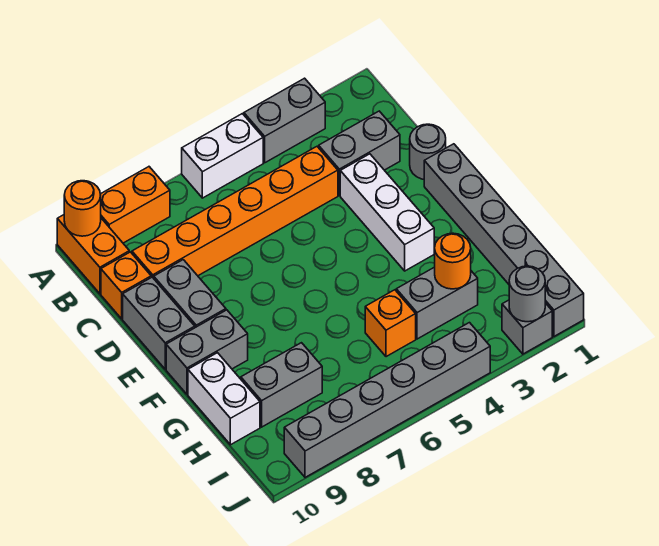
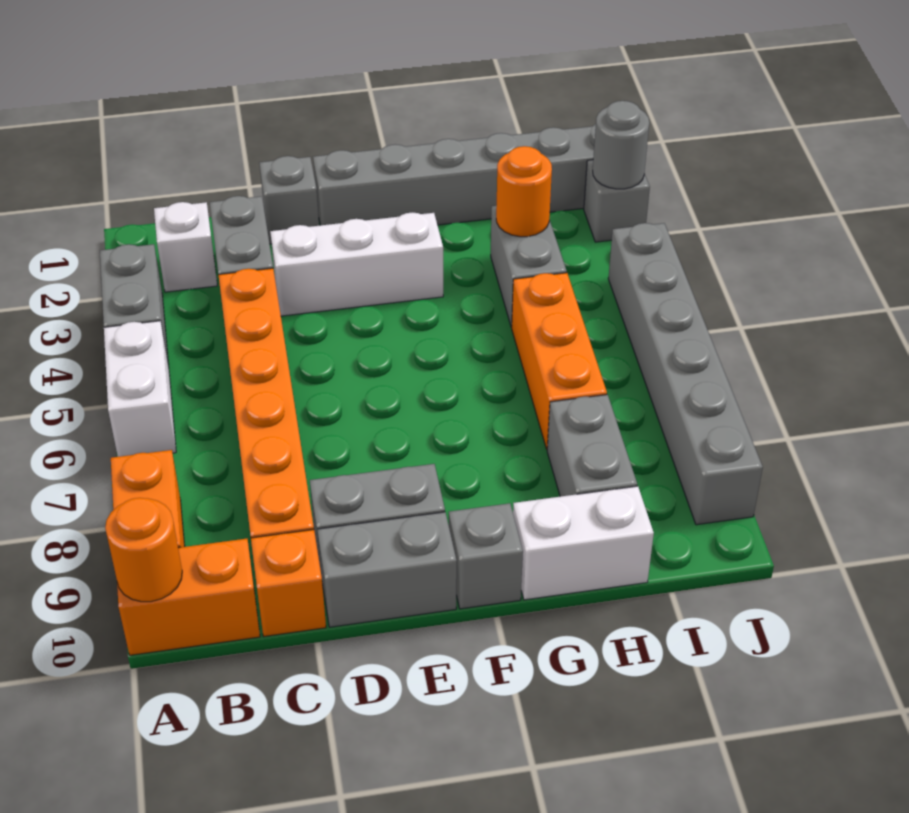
none -> white 1x1 brick [154,202,217,292]
grey 1x1 round brick [410,124,446,179] -> grey 1x1 brick [260,156,319,244]
grey 1x2 brick [166,310,248,394] -> grey 1x1 brick [449,503,523,609]
orange 1x1 brick [365,290,416,357] -> orange 1x3 brick [512,273,607,449]

